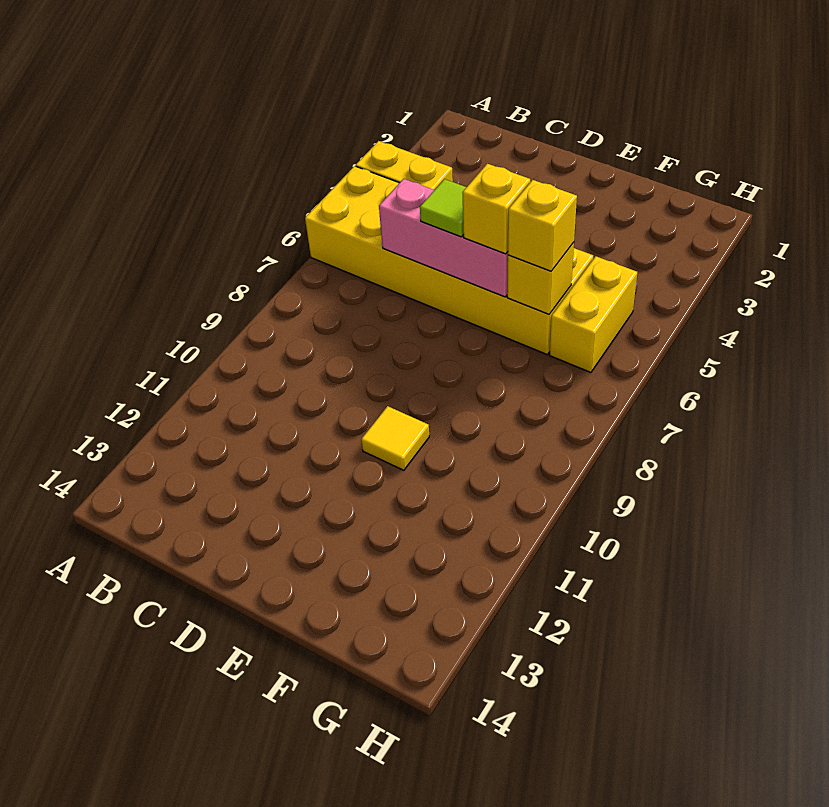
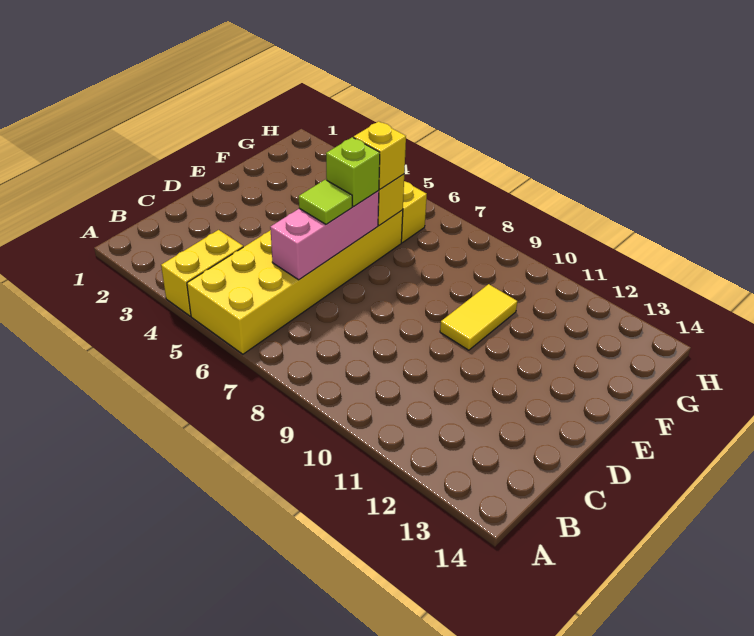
yellow 1x1 brick [463,164,530,254] -> lime 1x1 brick [326,137,380,206]
yellow 1x1 tile [361,406,429,470] -> yellow 1x2 tile [440,284,517,350]

